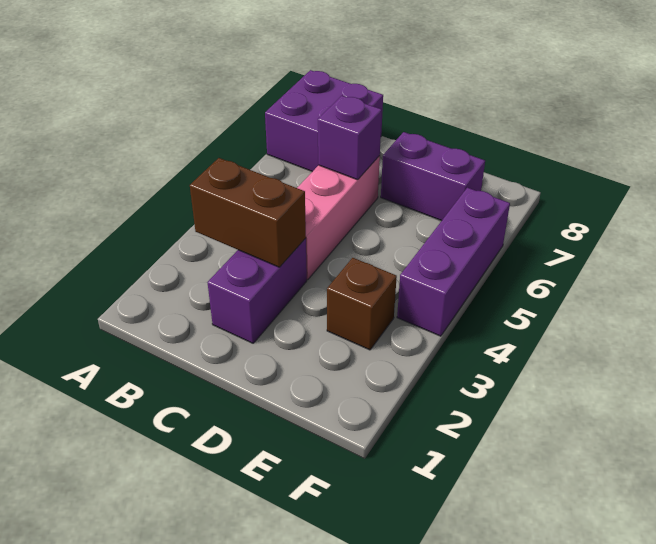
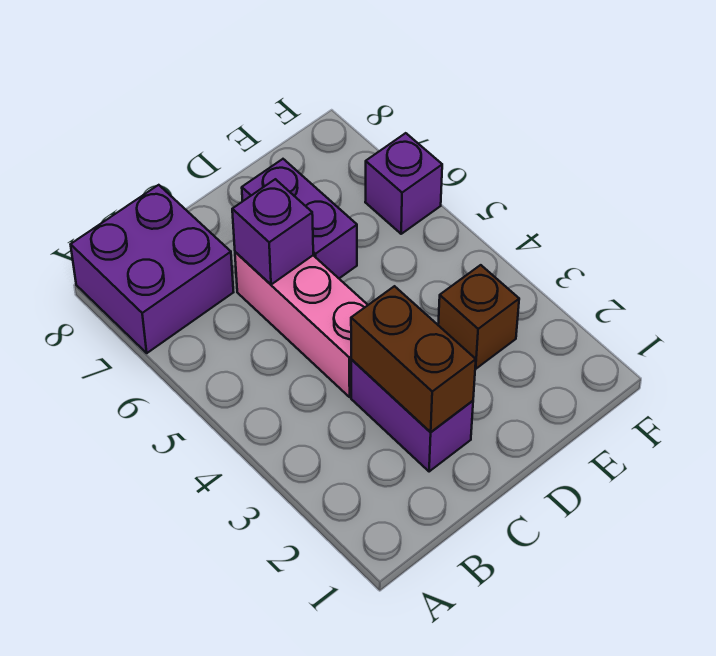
brown 1x2 brick [190,158,306,267] -> brown 1x2 brick turned to [351,286,476,432]
purple 1x2 brick [381,132,485,221] -> purple 1x2 brick turned to [242,159,357,278]
purple 1x3 brick [397,188,510,336] -> purple 1x1 brick [365,133,442,234]

